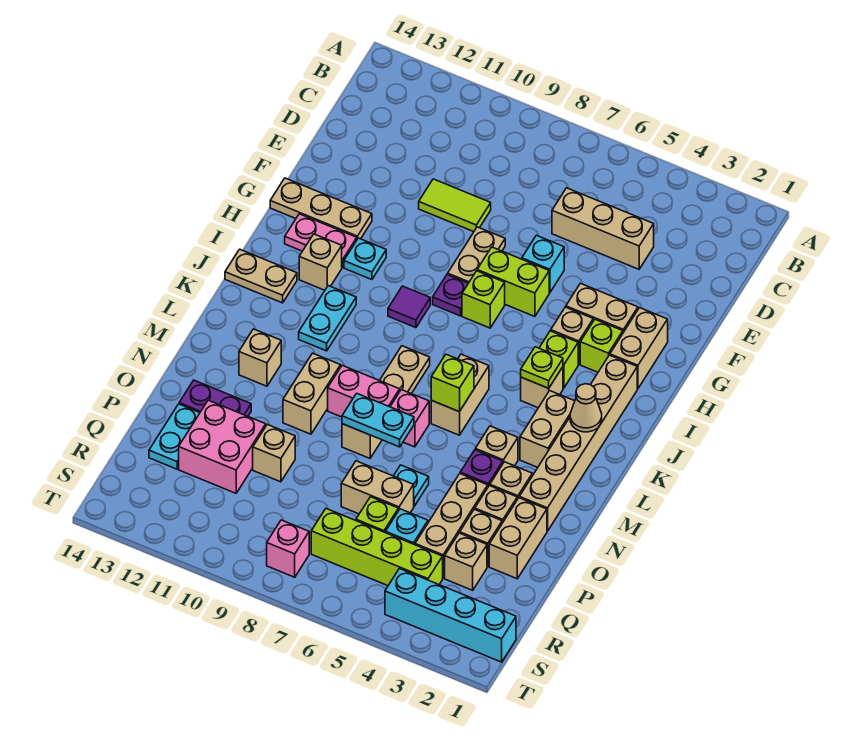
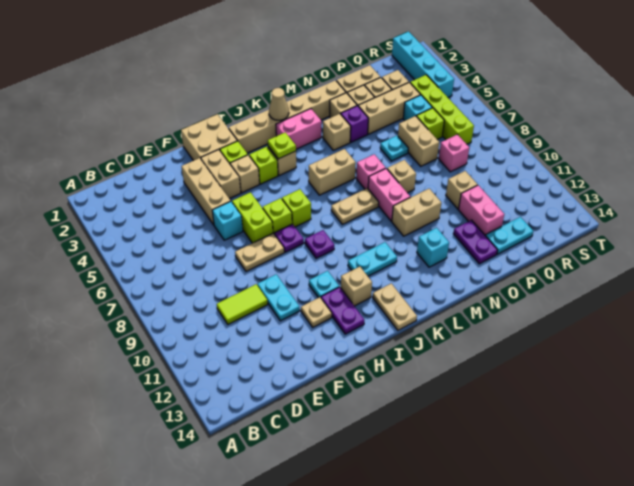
tan 1x3 brick [552,188,654,269] -> tan 1x3 brick moved to [182,158,230,225]
lime 1x2 tile [419,179,491,232] -> lime 1x2 tile turned to [217,284,268,324]
tan 1x2 brick [610,308,668,389] -> tan 2x2 brick [181,114,237,161]
tan 1x3 plate [270,178,372,239] -> tan 1x1 plate [301,297,332,327]
pink 1x2 plate [285,214,357,267] -> purple 1x2 plate [321,287,364,334]
purple 1x1 tile [388,286,430,328] -> purple 1x1 plate [305,230,334,258]
tan 1x2 brick [520,391,575,467] -> pink 1x2 brick [276,109,322,149]
lime 1x1 brick [431,354,474,412] -> lime 1x1 brick moved to [282,189,311,227]
tan 1x1 brick [239,329,281,386] -> cyan 1x1 brick [417,228,449,267]
cyan 1x2 plate [342,393,414,447] -> cyan 1x2 plate moved to [257,274,300,321]
pink 2x2 brick [179,400,266,493] -> pink 1x2 brick [459,185,504,235]
pink 1x1 brick [267,520,309,577] -> pink 1x1 brick moved to [439,134,469,172]

